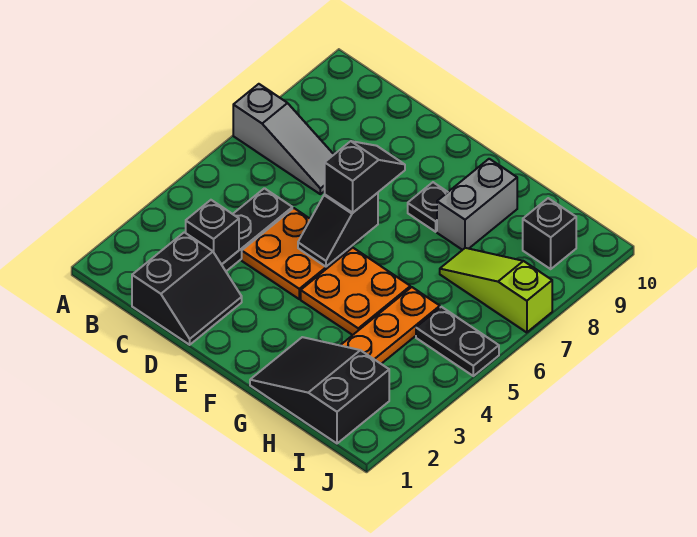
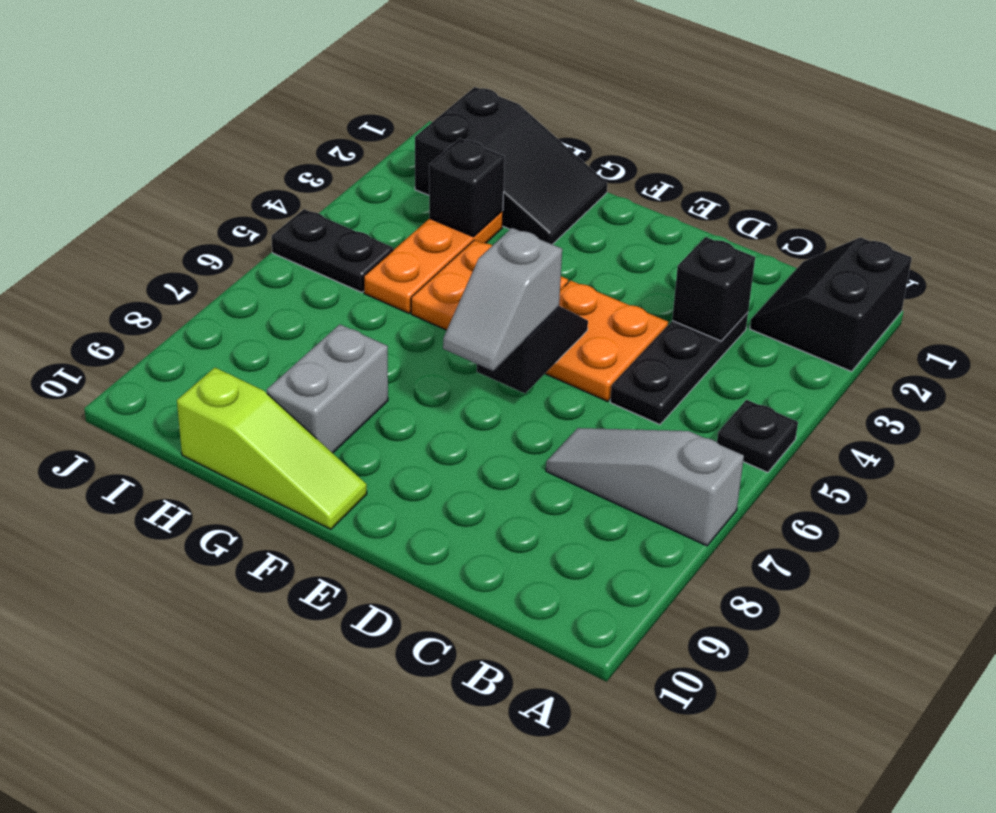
black 2x2 slope [132,232,242,345] -> black 2x2 slope moved to [750,237,912,371]
black 1x2 slope [325,141,405,213] -> grey 1x2 slope [443,228,562,371]
black 1x1 plate [408,182,448,232] -> black 1x1 plate moved to [717,400,798,472]
lime 1x3 slope [440,248,552,333] -> lime 1x3 slope moved to [177,368,367,529]
black 1x1 brick [523,198,576,269] -> black 1x1 brick moved to [429,138,505,237]

